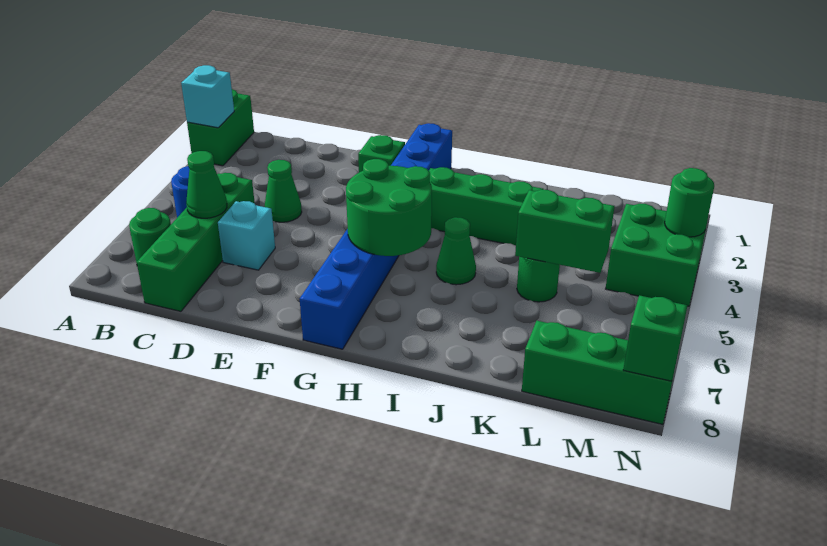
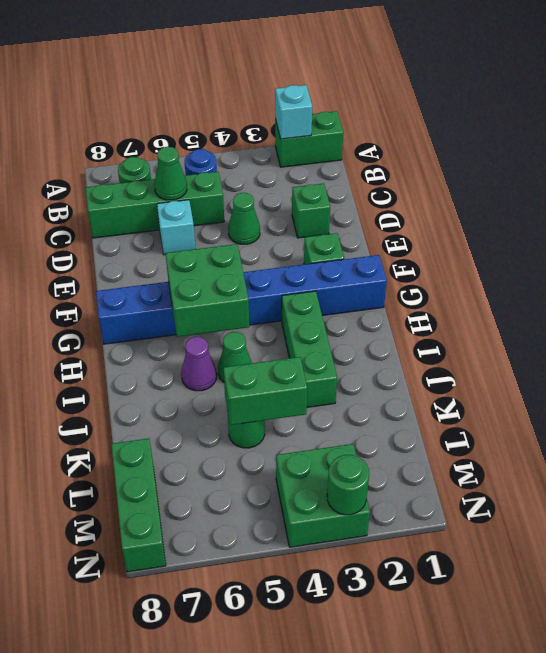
green 2x2 round brick [346,159,432,256] -> green 2x2 brick [166,244,249,337]
none -> purple 1x1 cone [181,337,217,391]
green 1x2 brick [515,189,614,273] -> green 1x2 brick turned to [223,357,307,425]
green 1x1 brick [623,295,688,381] -> green 1x1 brick moved to [292,183,330,238]

